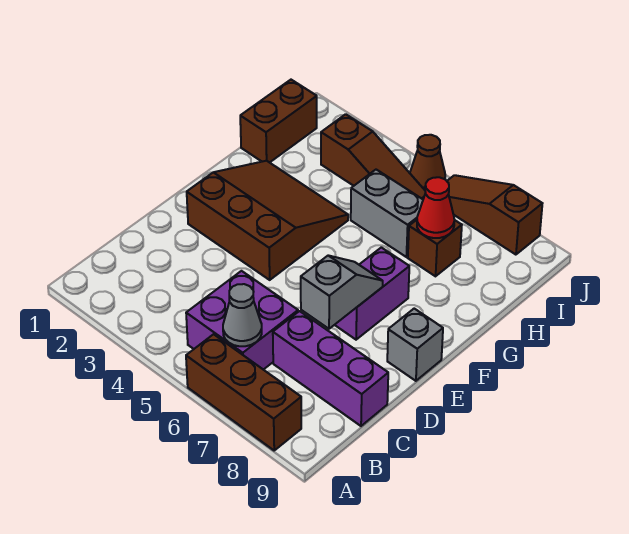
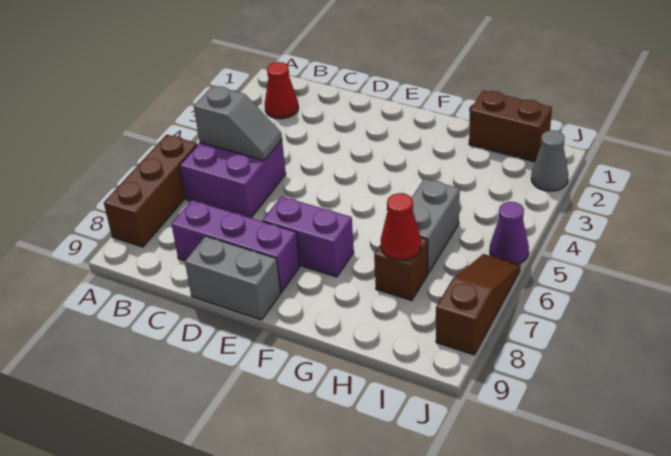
none -> red 1x1 cone [265,62,298,119]
grey 1x1 cone [223,284,262,346] -> grey 1x1 cone moved to [531,130,568,191]
purple 1x3 brick [273,311,388,426] -> purple 1x3 brick turned to [172,200,300,292]
grey 1x2 slope [301,256,383,329] -> grey 1x2 slope moved to [194,86,282,160]
brown 3x3 slope [187,161,348,280] -> none
grey 1x1 brick [387,309,443,381] -> grey 1x2 brick [185,236,281,320]
brown 1x3 slope [321,114,426,199] -> none
brown 1x1 cone [410,135,445,190] -> purple 1x1 cone [490,202,529,264]

